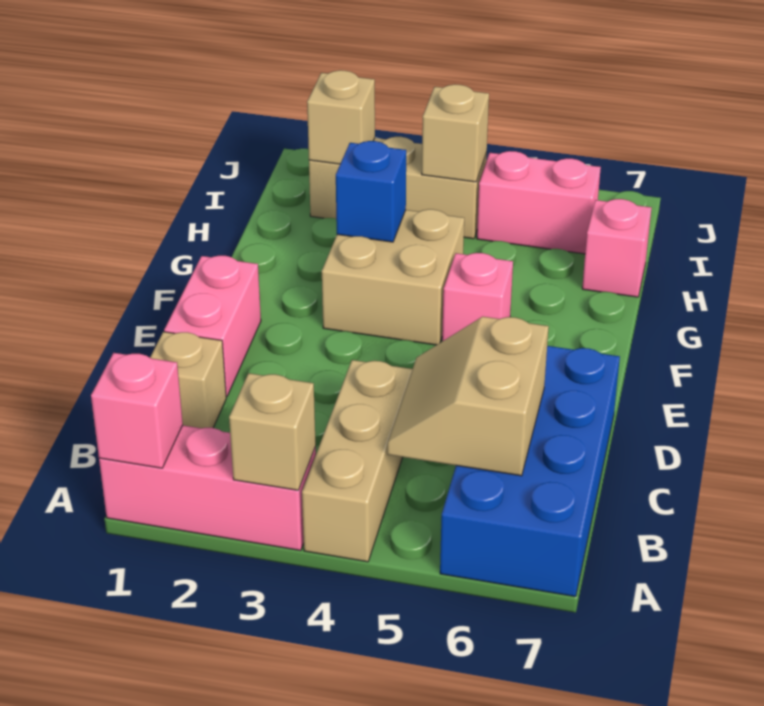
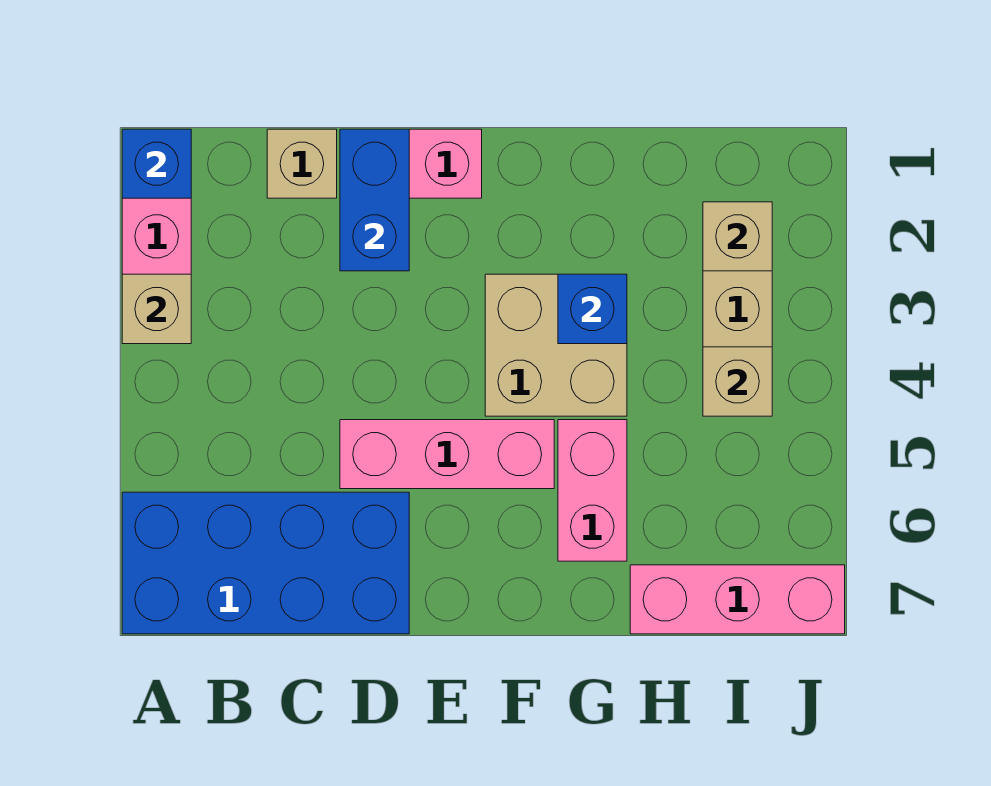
pink 1x1 brick [91,353,183,468] -> blue 1x1 brick [122,129,191,198]
tan 1x3 brick [302,360,412,562] -> none
tan 2x2 slope [387,317,549,476] -> none
none -> blue 1x2 brick [340,129,409,271]
pink 1x1 brick [442,253,513,341] -> pink 1x3 brick [340,420,554,489]
pink 1x1 brick [582,199,651,297] -> pink 1x3 brick [630,565,845,634]
pink 1x2 brick [477,151,601,254] -> pink 1x2 brick moved to [558,420,627,561]

